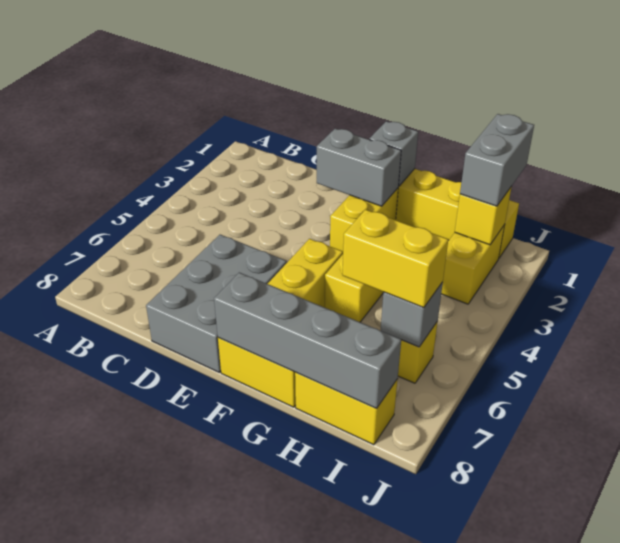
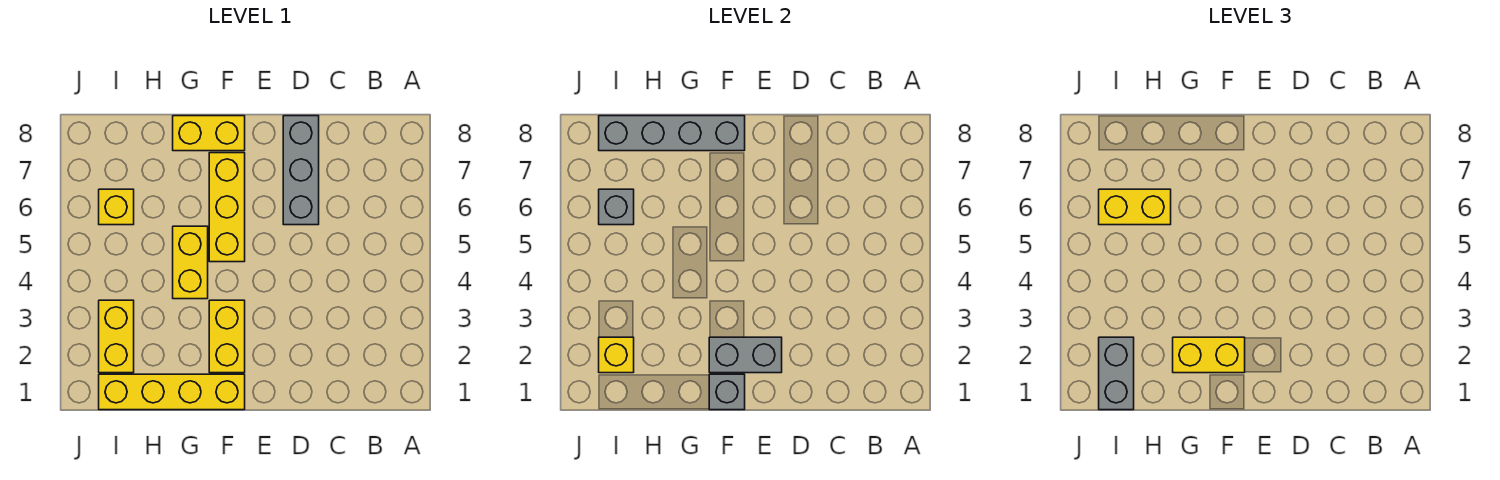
grey 2x3 brick [146,235,287,372] -> grey 1x3 brick [283,116,319,225]
yellow 1x2 brick [295,372,398,445] -> yellow 1x2 brick moved to [1173,337,1245,373]

